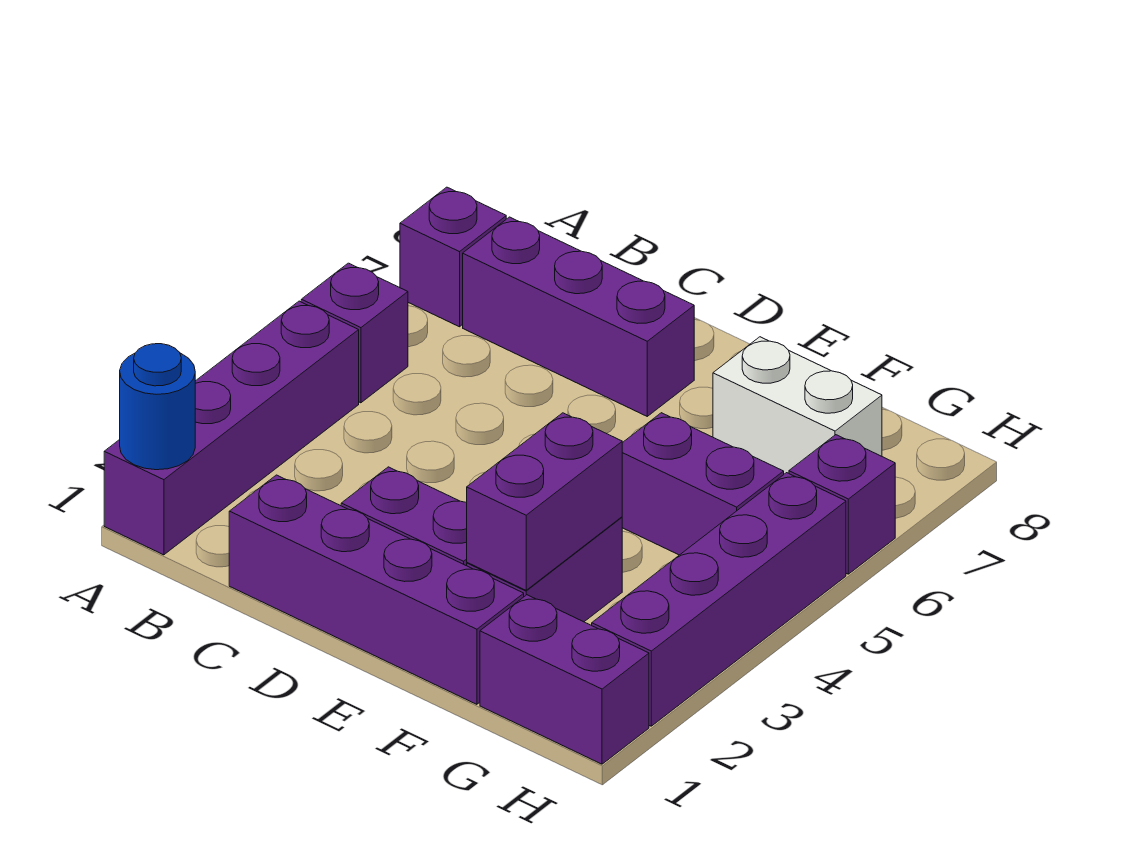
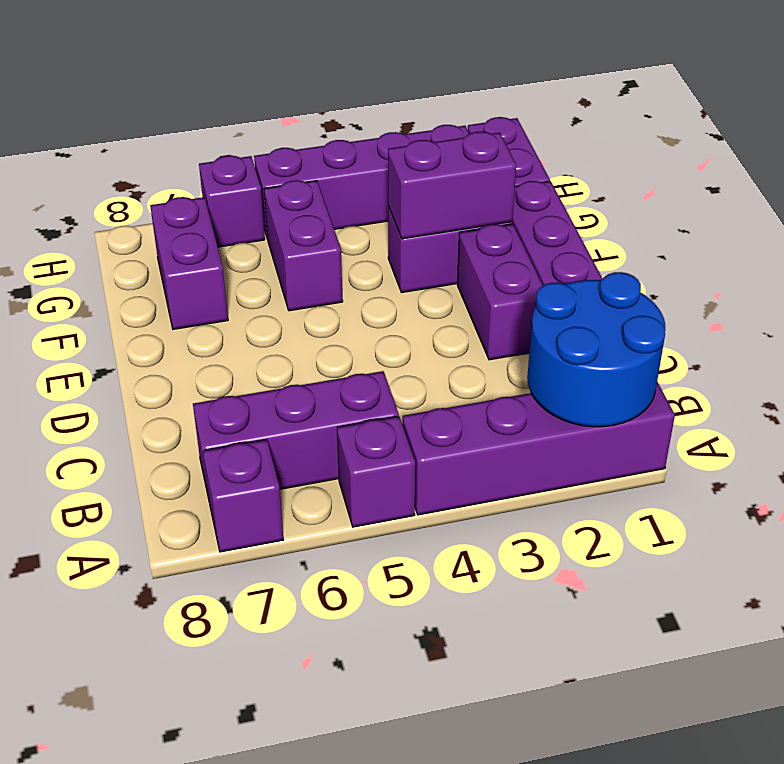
blue 1x1 round brick [120,344,195,470] -> blue 2x2 round brick [527,272,666,427]
purple 1x3 brick [463,217,694,416] -> purple 1x3 brick turned to [193,371,399,498]
white 1x2 brick [713,337,882,474] -> purple 1x2 brick [150,197,228,329]

